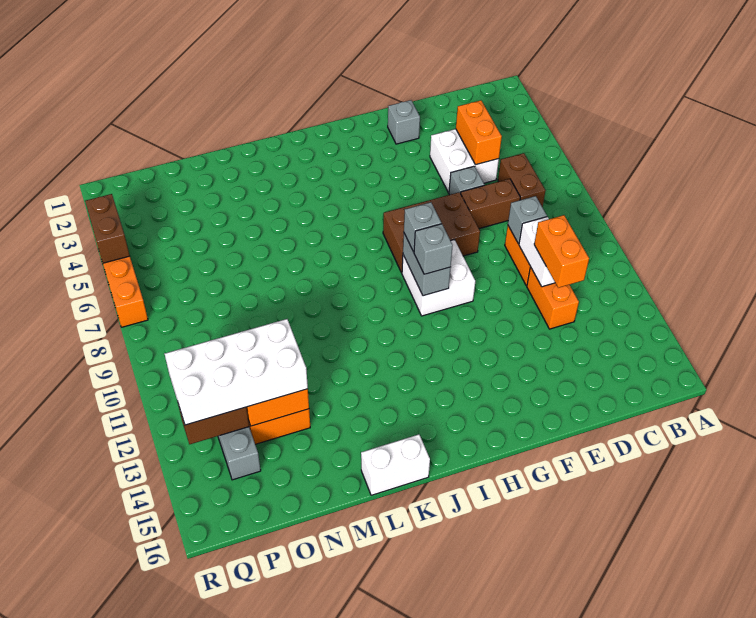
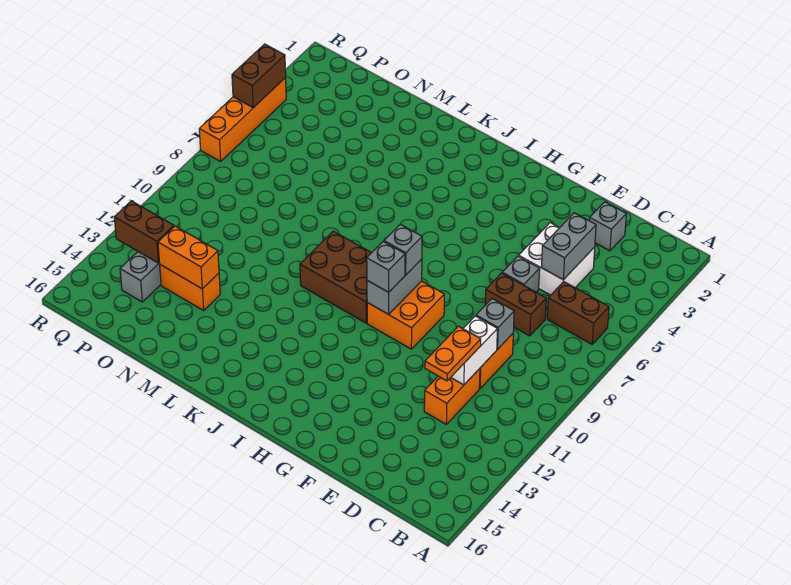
brown 1x2 brick [498,153,545,207] -> brown 1x2 brick turned to [547,282,609,344]
orange 1x2 brick [456,100,502,165] -> grey 1x2 brick [542,213,596,280]
orange 1x2 brick [534,215,589,288] -> orange 1x2 plate [425,326,481,381]
grey 1x1 brick [388,100,420,144] -> grey 1x1 brick moved to [589,202,626,251]
brown 2x3 brick [383,192,480,273] -> brown 2x3 brick moved to [300,231,371,323]
white 2x2 brick [402,240,475,316] -> orange 2x2 brick [367,281,444,349]
white 1x2 brick [361,434,430,495] -> none
white 2x4 brick [165,319,308,425] -> none

